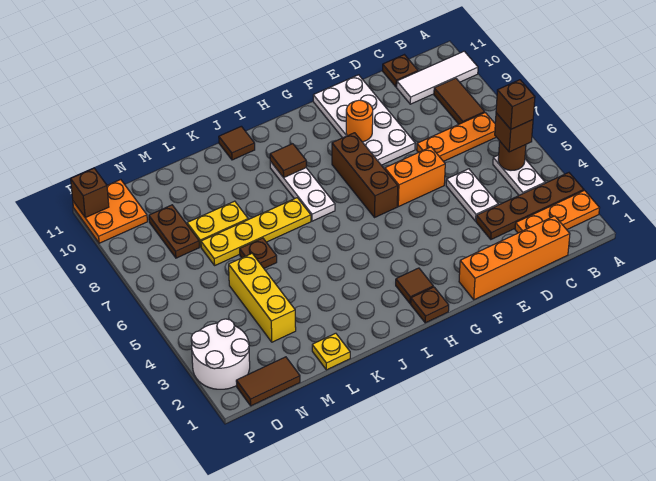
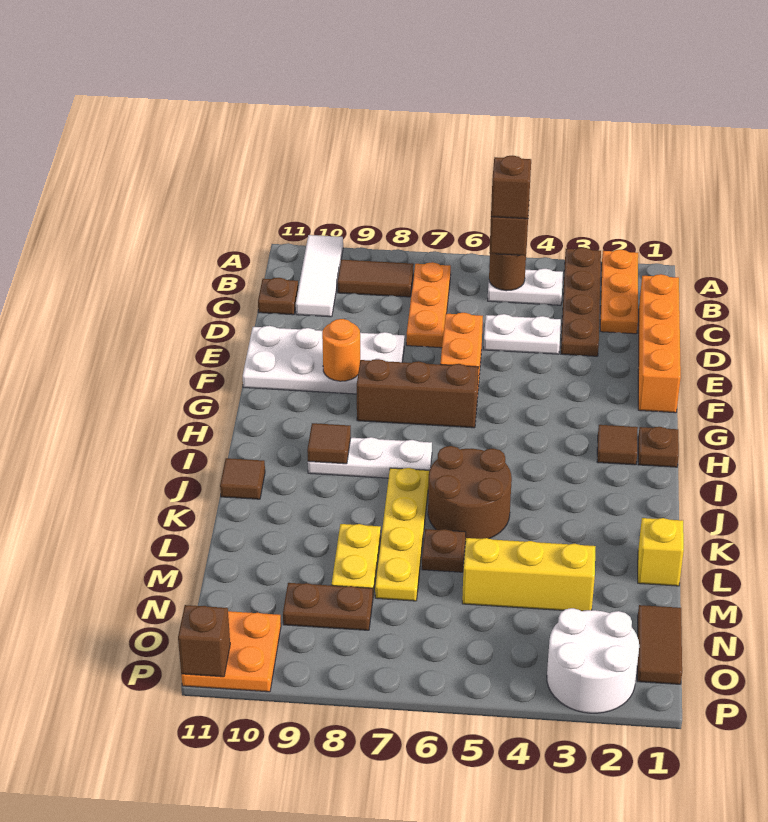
none -> brown 2x2 round brick [428,446,512,541]
yellow 1x1 plate [312,333,350,370] -> yellow 1x1 brick [638,518,684,586]

